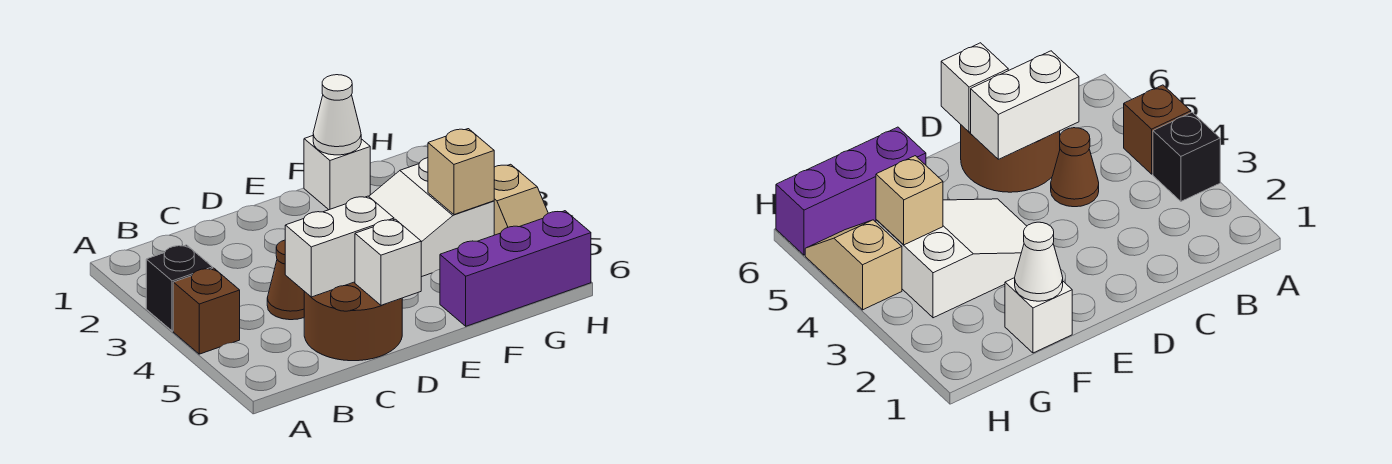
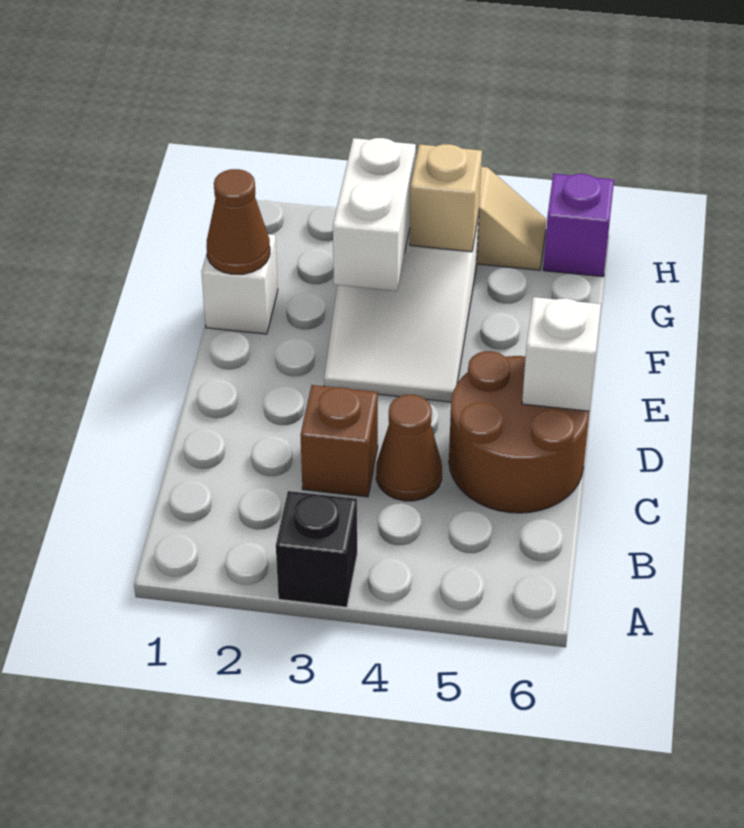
brown 1x1 brick [173,268,240,354] -> brown 1x1 brick moved to [300,385,378,497]
white 1x2 brick [285,196,394,297] -> white 1x2 brick moved to [333,138,416,291]
white 1x1 cone [313,75,361,155] -> brown 1x1 cone [206,169,270,274]
purple 1x3 brick [440,211,591,326] -> purple 1x1 brick [543,174,614,277]

